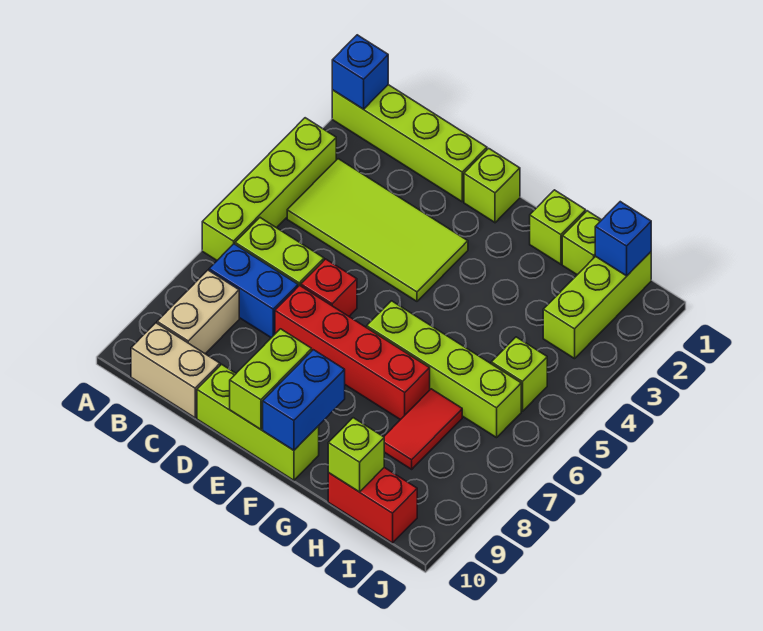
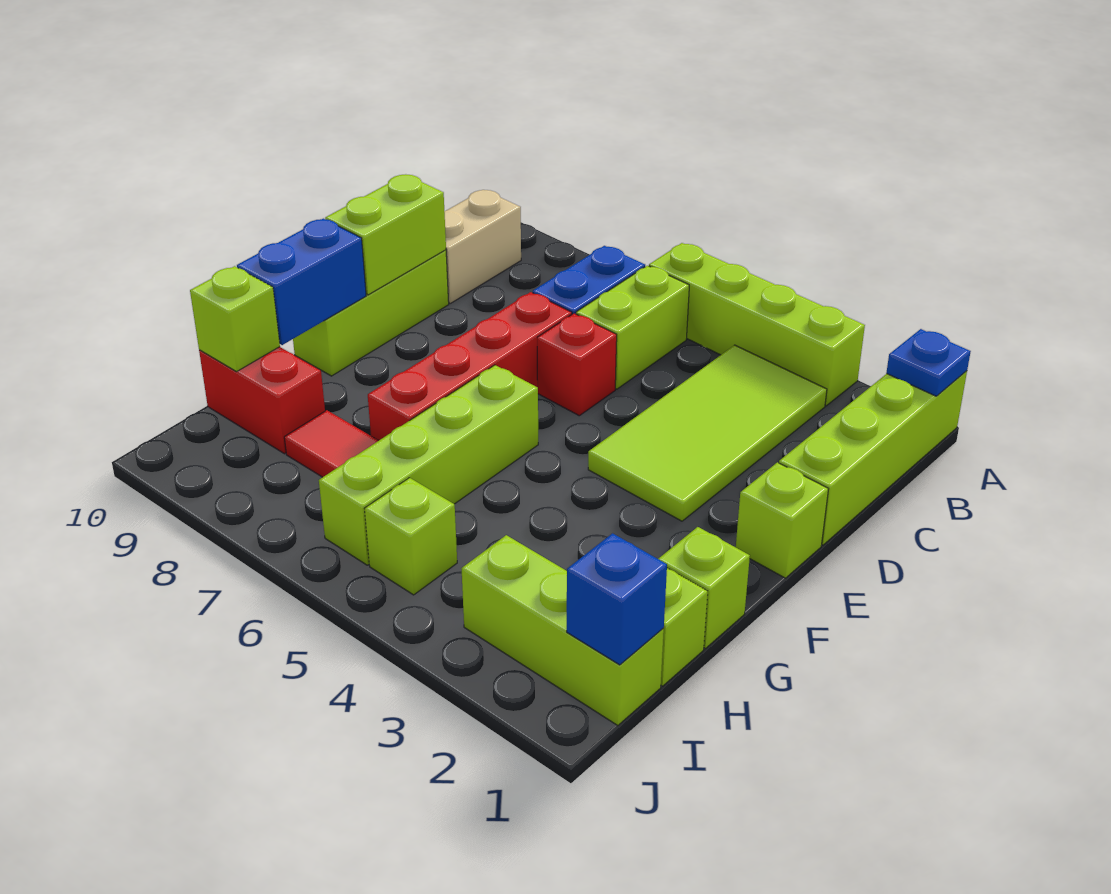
blue 1x1 brick [332,35,388,109] -> blue 1x1 plate [886,329,971,396]
tan 1x2 brick [157,270,239,354] -> none
lime 1x2 brick [230,329,312,430] -> lime 1x2 brick turned to [325,175,446,295]
blue 1x2 brick [263,350,345,450] -> blue 1x2 brick turned to [237,219,366,345]
red 1x2 brick [328,468,417,543] -> red 1x2 brick turned to [199,347,325,454]

